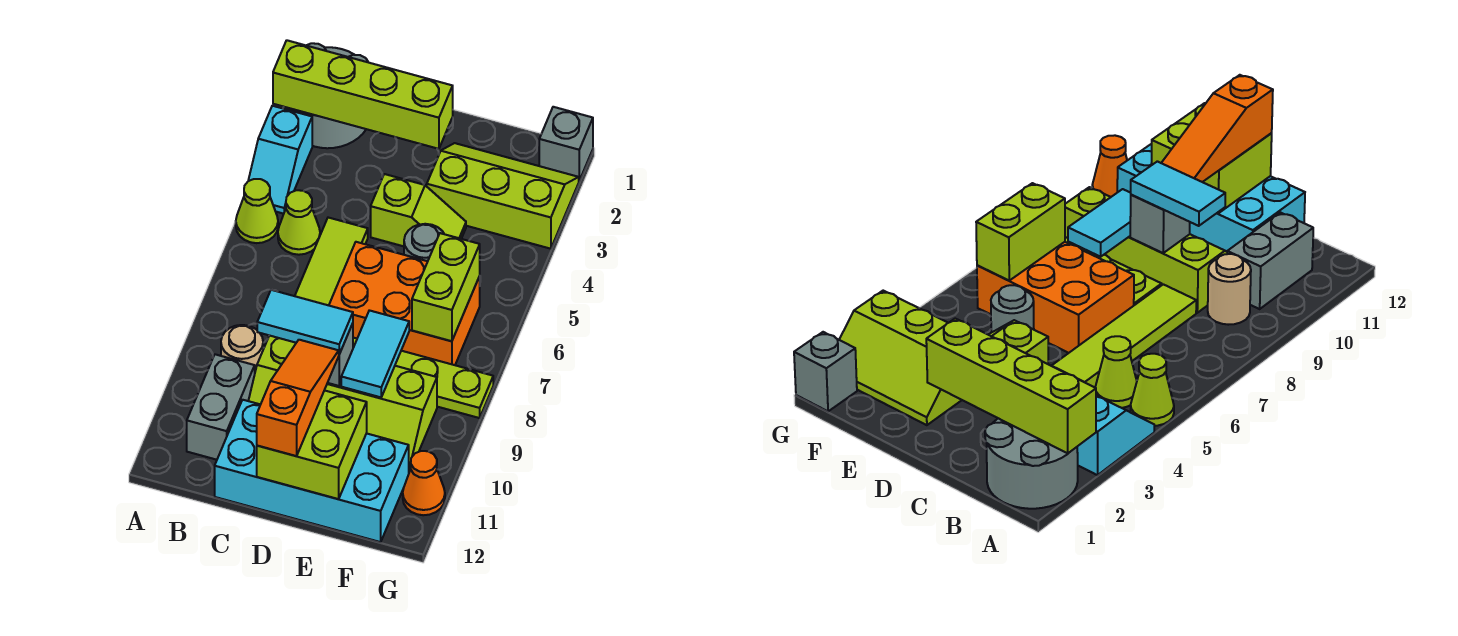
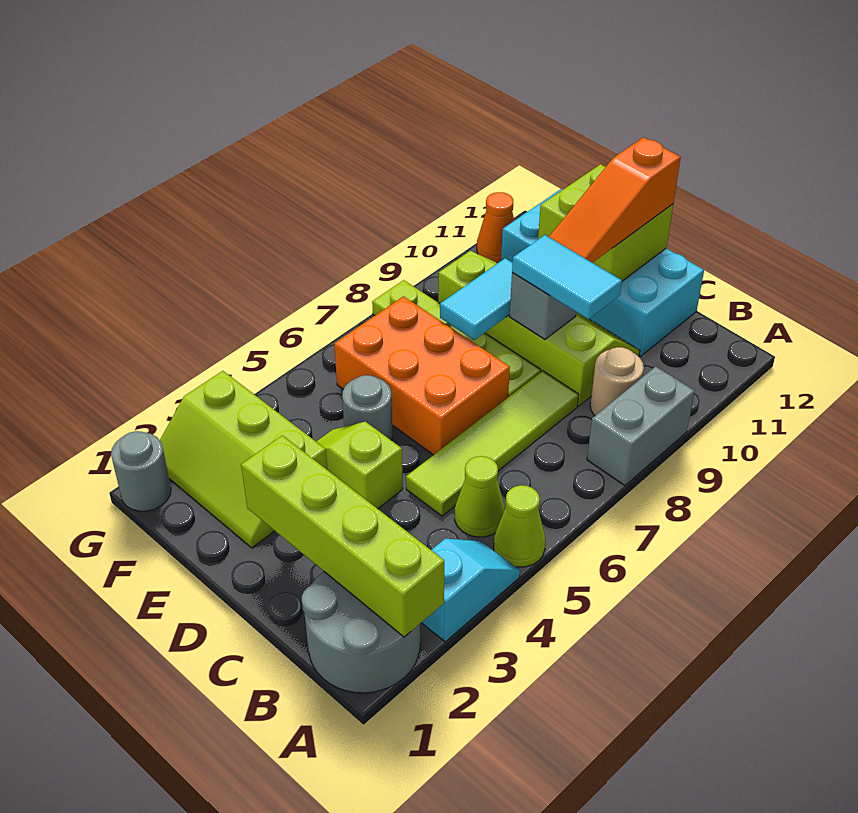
grey 1x2 brick [187,354,255,460] -> grey 1x2 brick moved to [587,367,695,485]
lime 1x2 brick [412,233,480,341] -> none
grey 1x1 brick [539,107,593,181] -> grey 1x1 round brick [111,431,171,511]

